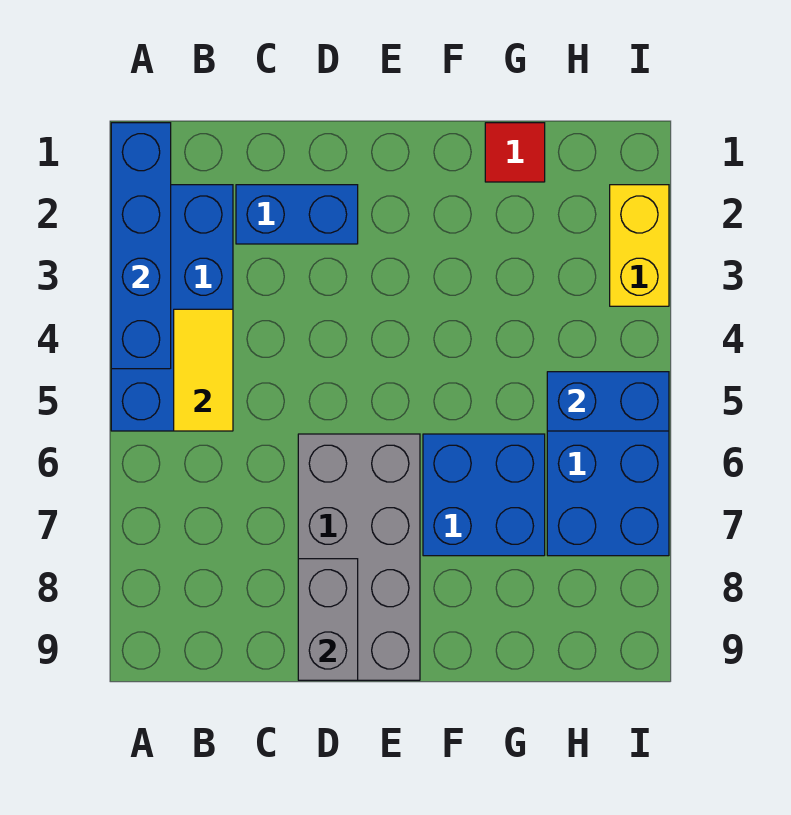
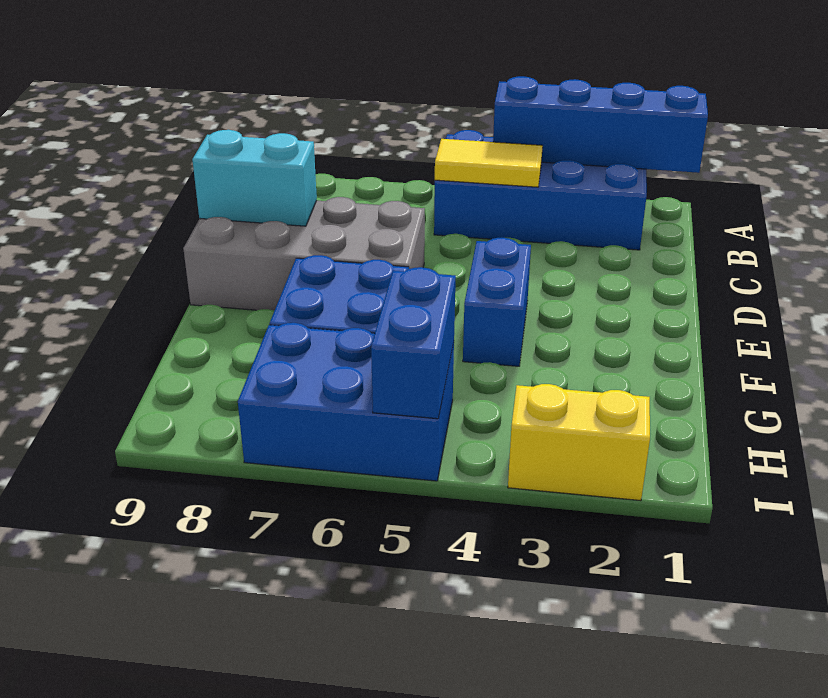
blue 1x2 brick [236,185,358,244] -> blue 1x2 brick moved to [463,238,531,366]
grey 1x2 brick [298,559,358,680] -> cyan 1x2 brick [192,130,317,226]
red 1x1 tile [485,123,545,182] -> none

